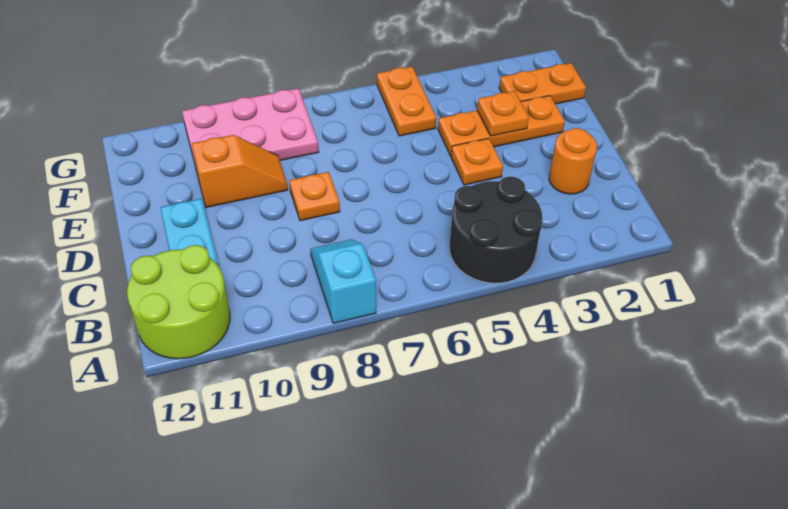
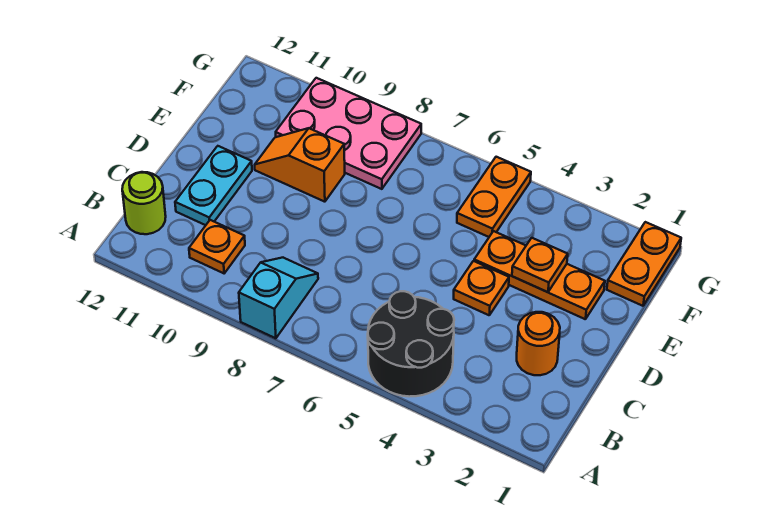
lime 2x2 round brick [127,245,230,359] -> lime 1x1 round brick [122,172,166,234]
orange 1x1 plate [289,172,340,221] -> orange 1x1 plate moved to [189,220,245,273]
orange 1x2 slope [192,135,288,207] -> orange 1x2 slope turned to [255,128,345,202]
orange 1x2 plate [499,63,586,104] -> orange 1x2 plate turned to [607,222,681,306]

